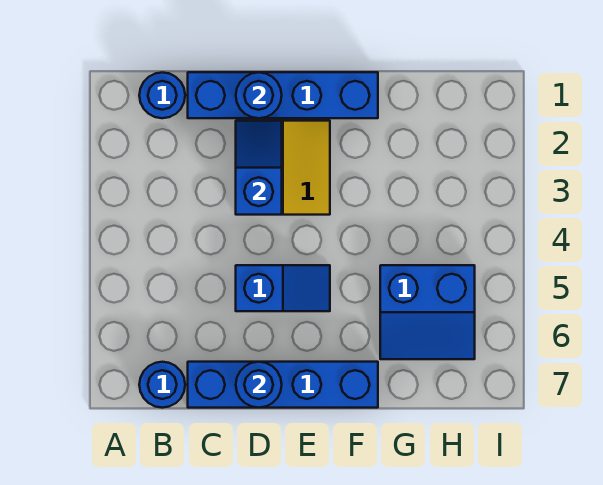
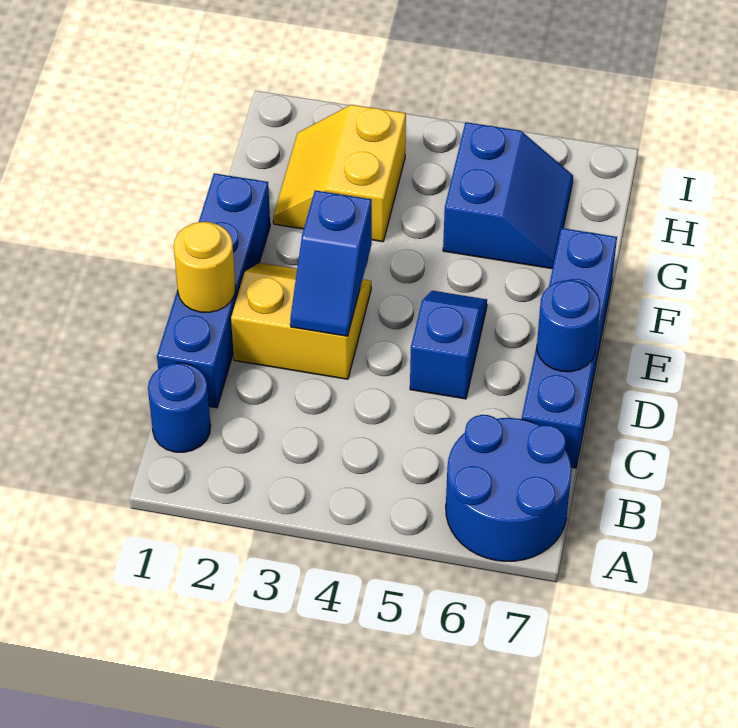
blue 1x1 round brick [139,362,185,408] -> blue 2x2 round brick [446,415,572,561]
blue 1x1 round brick [236,72,282,118] -> yellow 1x1 round brick [174,222,235,312]
blue 1x2 slope [236,121,282,215] -> blue 1x2 slope turned to [290,190,372,336]
none -> yellow 2x2 slope [273,105,406,242]

